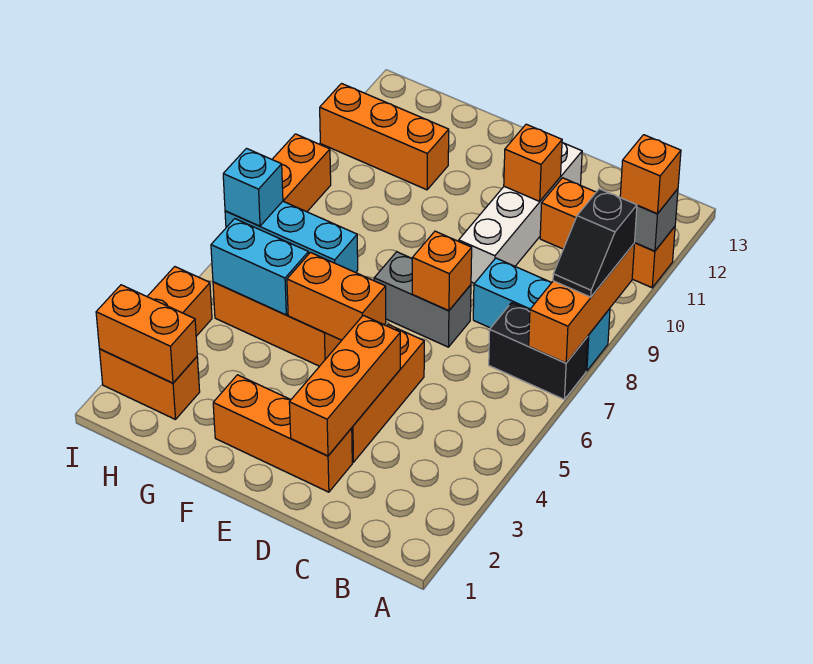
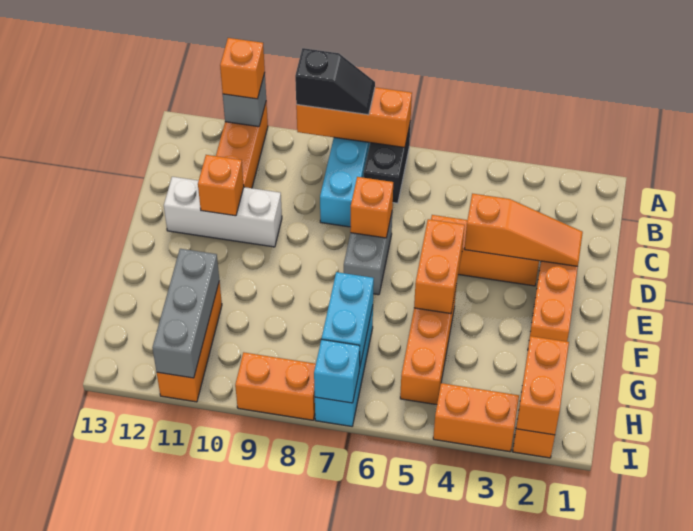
orange 1x3 brick [289,315,400,456] -> orange 1x3 slope [465,194,583,266]
white 1x4 brick [459,142,582,283] -> white 1x3 brick [164,177,282,247]
cyan 1x2 brick [211,219,309,315] -> cyan 1x2 brick moved to [322,272,374,368]
none -> grey 1x3 brick [152,249,219,378]

